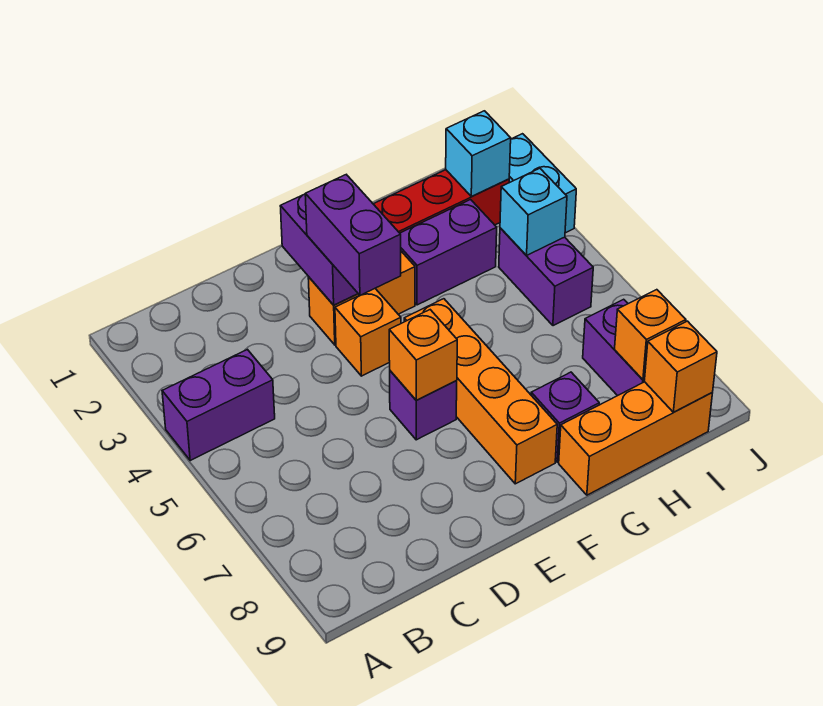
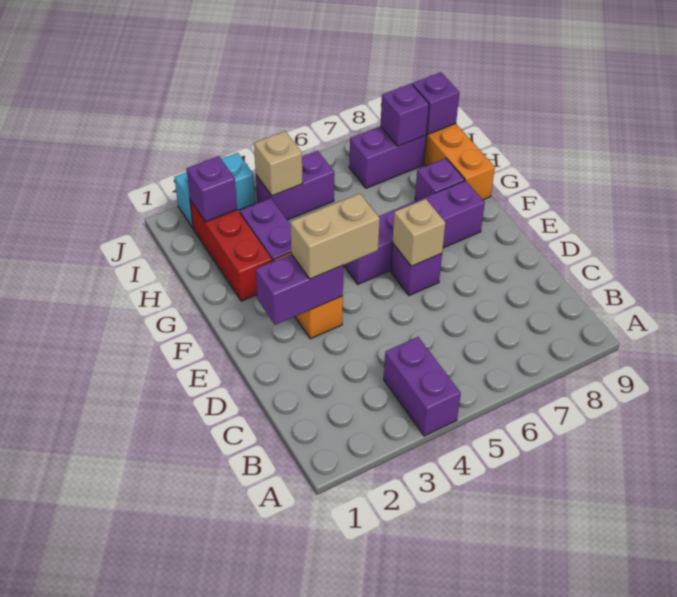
purple 1x2 brick [305,175,401,295] -> tan 1x2 brick [290,194,380,279]
orange 1x1 brick [335,289,401,376] -> none
orange 1x1 brick [389,310,457,400] -> tan 1x1 brick [392,199,445,266]
orange 1x4 brick [404,299,557,484] -> purple 1x4 brick [343,181,485,284]
cyan 1x1 brick [446,111,511,196] -> purple 1x1 brick [187,156,237,222]
cyan 1x1 brick [500,168,567,256] -> tan 1x1 brick [254,131,303,196]
orange 1x1 brick [615,290,686,380] -> purple 1x1 brick [381,84,429,146]
orange 1x1 brick [644,321,717,412] -> purple 1x1 brick [412,72,459,134]

